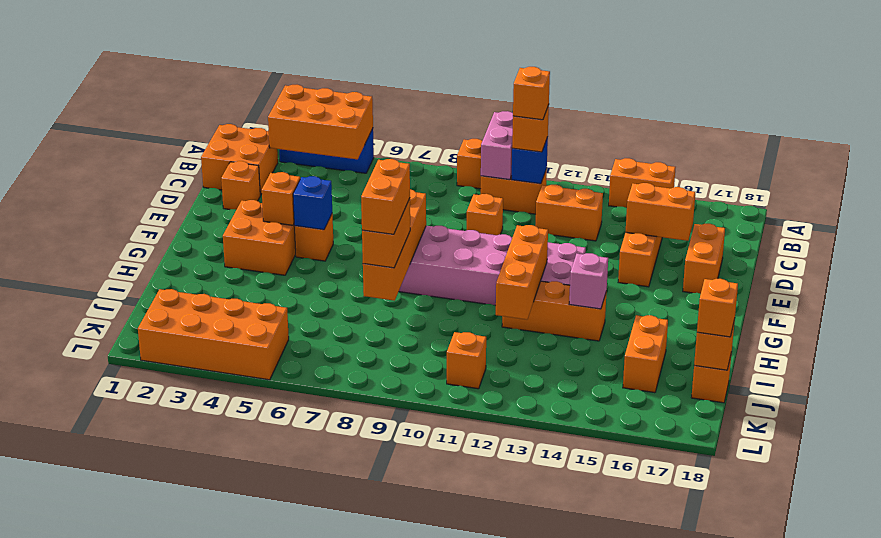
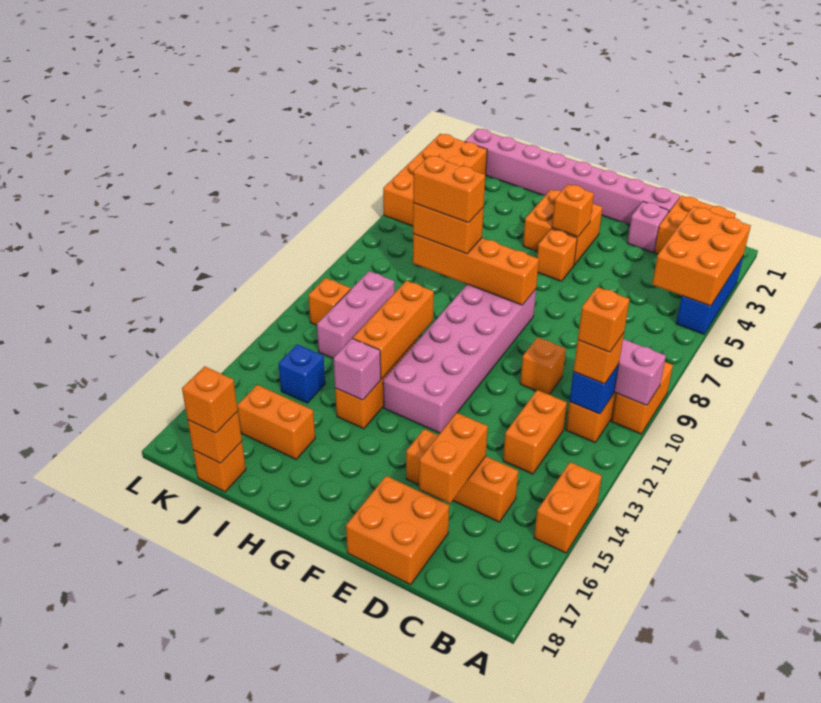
none -> pink 1x8 brick [465,129,680,225]
orange 1x1 brick [221,161,260,210] -> pink 1x1 brick [627,202,669,252]
orange 1x2 brick [683,224,725,294] -> orange 2x2 brick [346,476,449,585]
blue 1x1 brick [293,176,332,230] -> blue 1x1 brick moved to [279,344,325,403]
orange 1x3 brick [495,225,548,320] -> orange 1x3 brick turned to [353,281,434,379]
none -> pink 1x3 brick [317,271,395,359]

